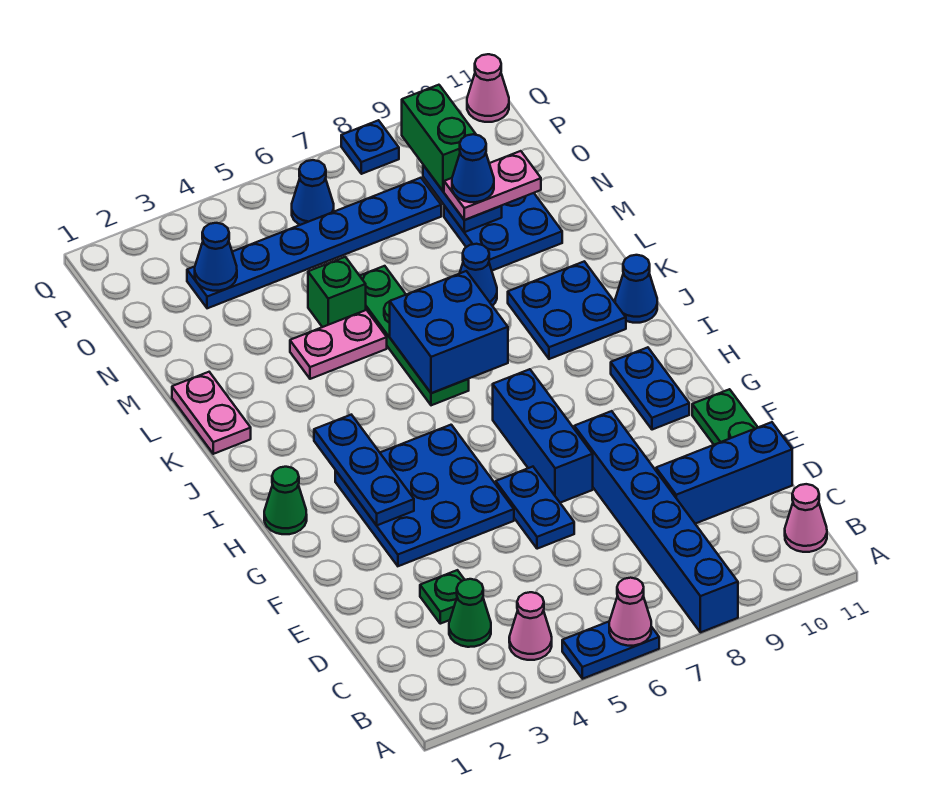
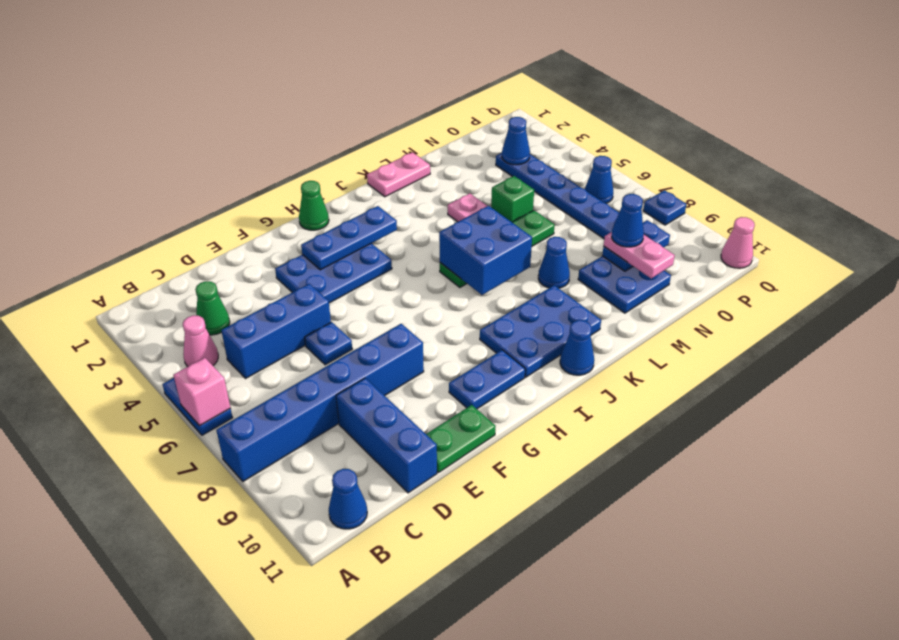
pink 1x1 cone [609,578,651,646] -> pink 1x1 brick [173,358,230,426]
pink 1x1 cone [785,484,827,552] -> blue 1x1 cone [329,469,367,529]
green 1x1 plate [420,570,465,624] -> none
blue 1x2 plate [496,467,574,549] -> blue 1x1 plate [305,322,352,365]
blue 3x3 plate [335,425,514,566] -> blue 2x3 plate [275,243,392,303]
blue 1x3 brick [493,369,593,503] -> blue 1x3 brick moved to [221,284,331,378]
blue 2x2 plate [508,261,626,359] -> blue 2x3 plate [480,285,601,377]
green 1x2 brick [402,85,476,191] -> none

